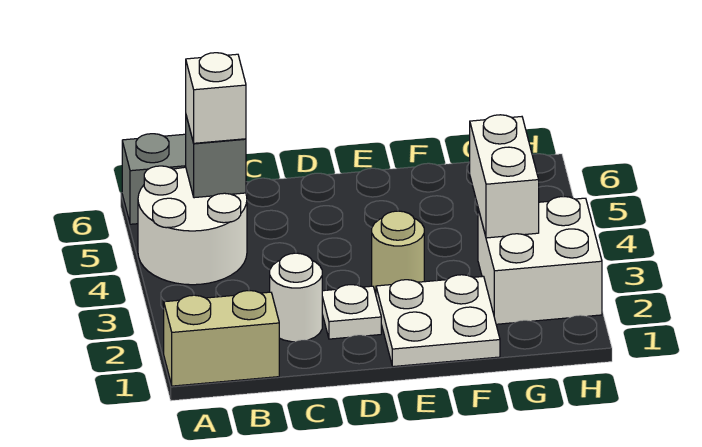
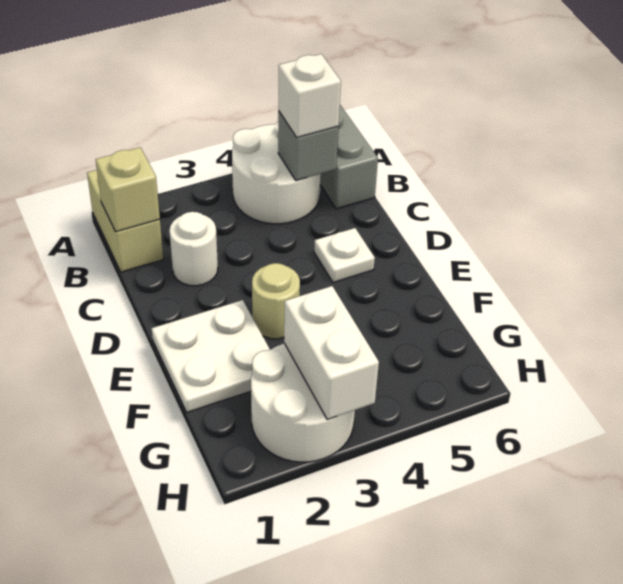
none -> tan 1x1 brick [96,147,160,232]
white 1x1 plate [322,285,381,339] -> white 1x1 plate moved to [314,228,375,283]
white 2x2 brick [478,196,602,324] -> white 2x2 round brick [251,343,355,462]
white 1x2 brick [470,115,539,238] -> white 1x2 brick turned to [284,286,379,420]

